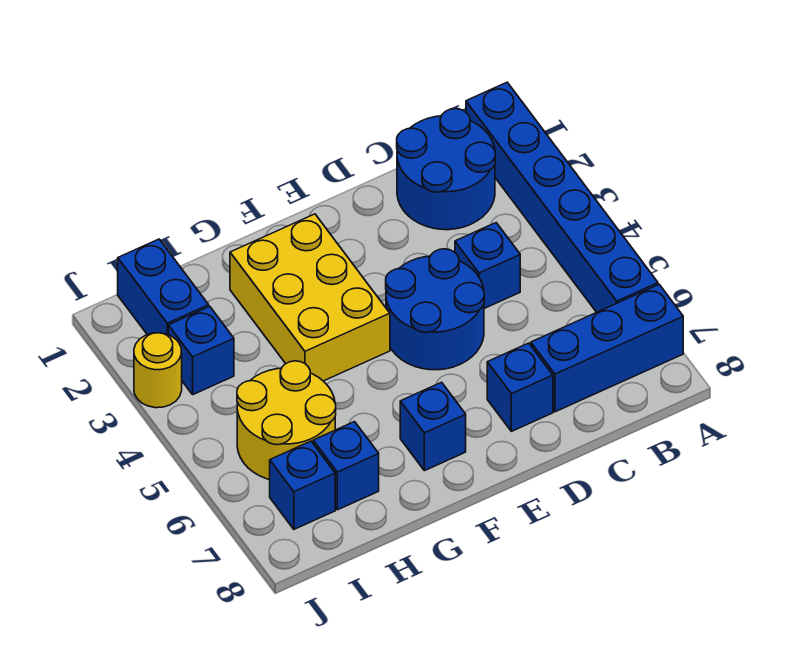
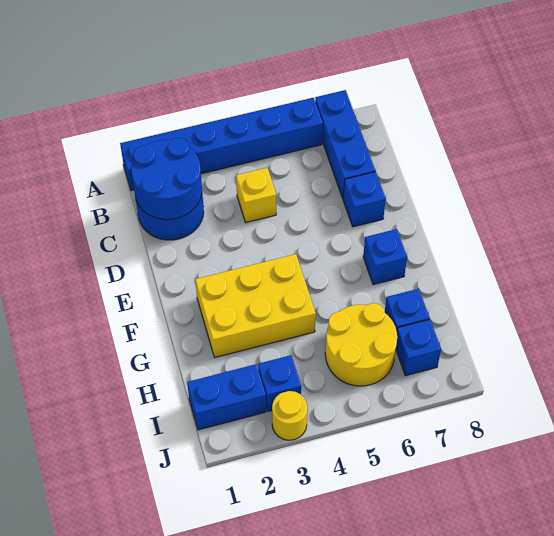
blue 1x1 brick [455,223,520,308] -> yellow 1x1 brick [236,168,276,222]
blue 2x2 round brick [386,249,484,370] -> blue 2x2 round brick moved to [131,138,202,220]

